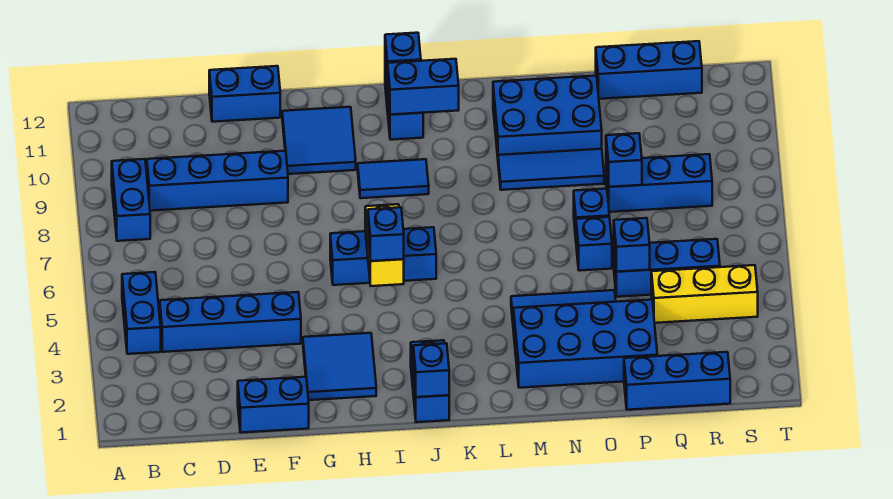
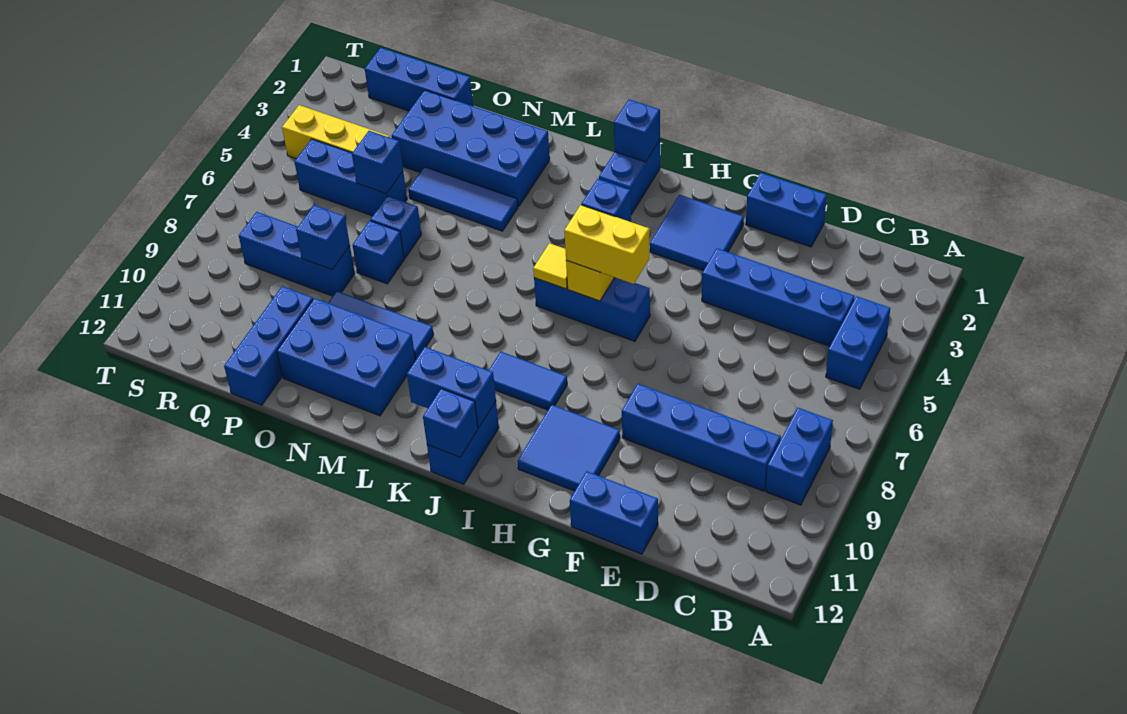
none -> yellow 1x2 brick [564,205,649,284]
none -> yellow 1x1 tile [533,243,568,289]
blue 1x3 brick [596,41,702,99] -> blue 1x3 brick turned to [224,286,313,405]

